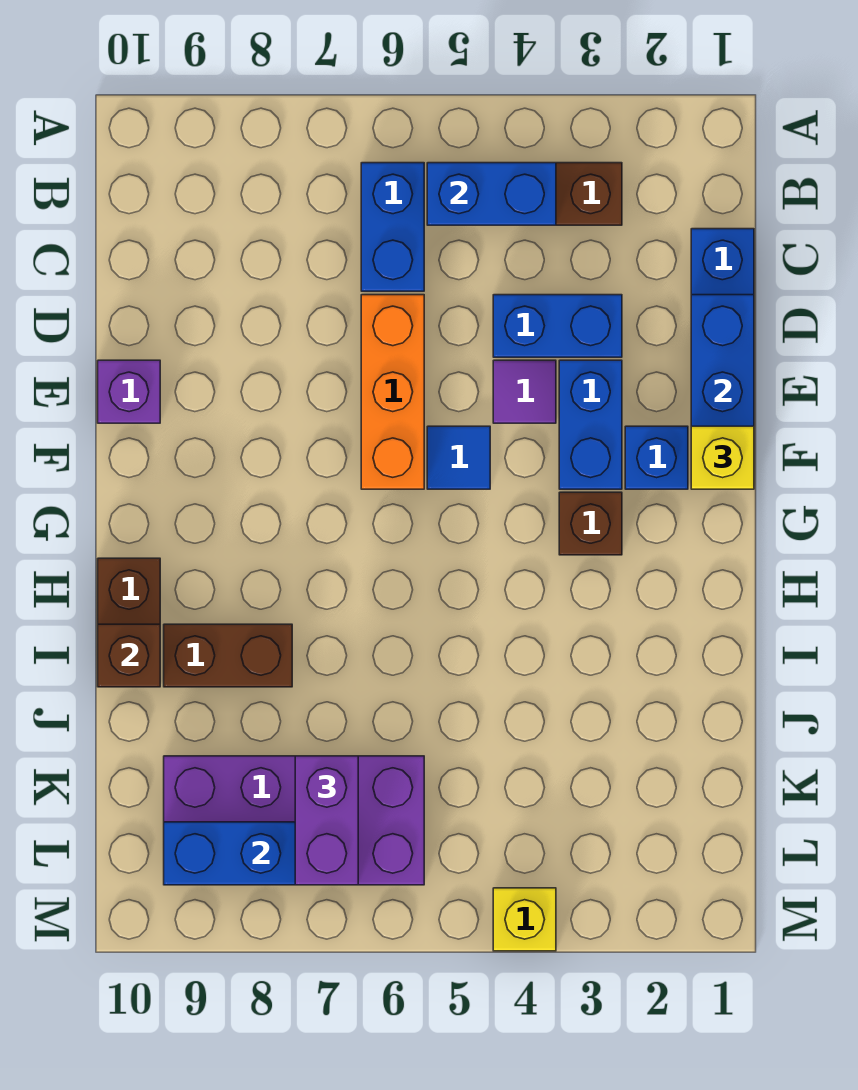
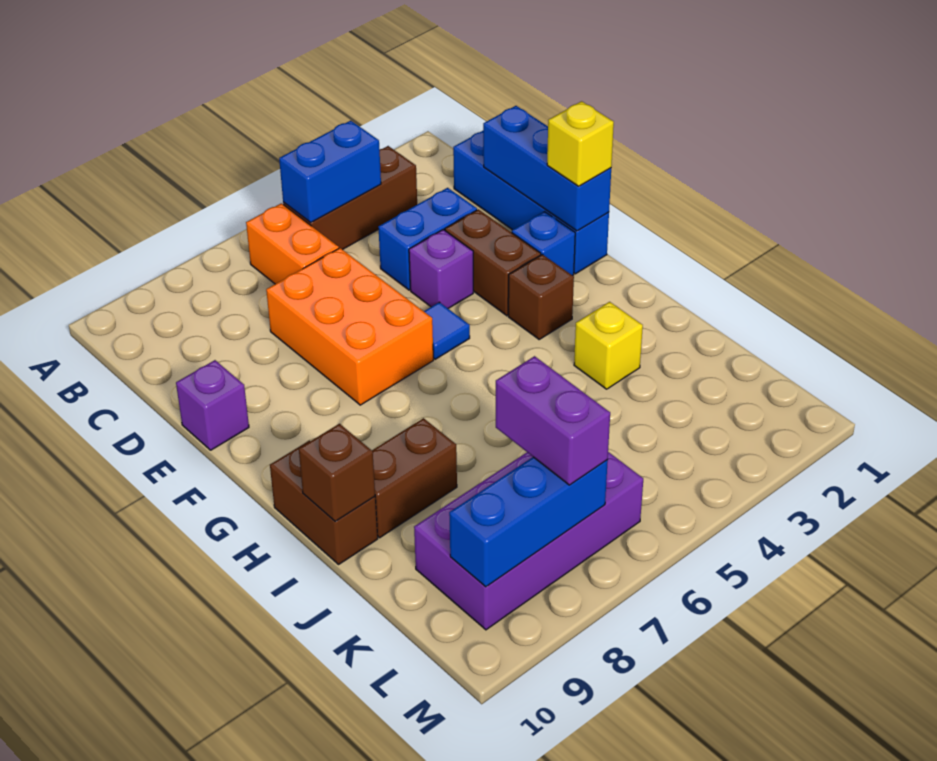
blue 1x2 brick [361,163,424,291] -> orange 1x2 brick [246,203,339,284]
orange 1x3 brick [361,295,424,489] -> orange 2x3 brick [266,248,433,405]
blue 1x2 brick [559,360,622,489] -> brown 1x2 brick [445,209,541,316]
purple 1x1 tile [493,360,556,423] -> purple 1x1 brick [409,230,473,308]
yellow 1x1 brick [493,888,556,951] -> yellow 1x1 brick moved to [574,302,643,389]

